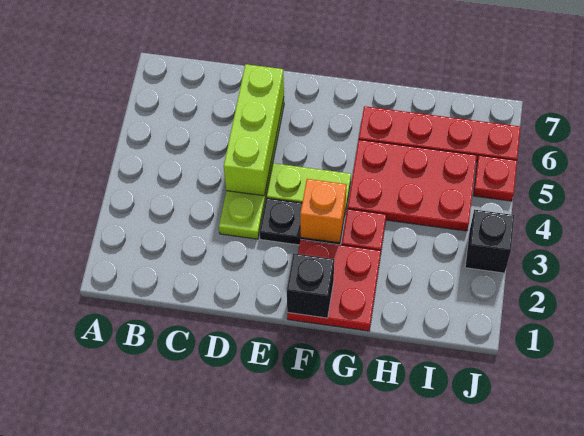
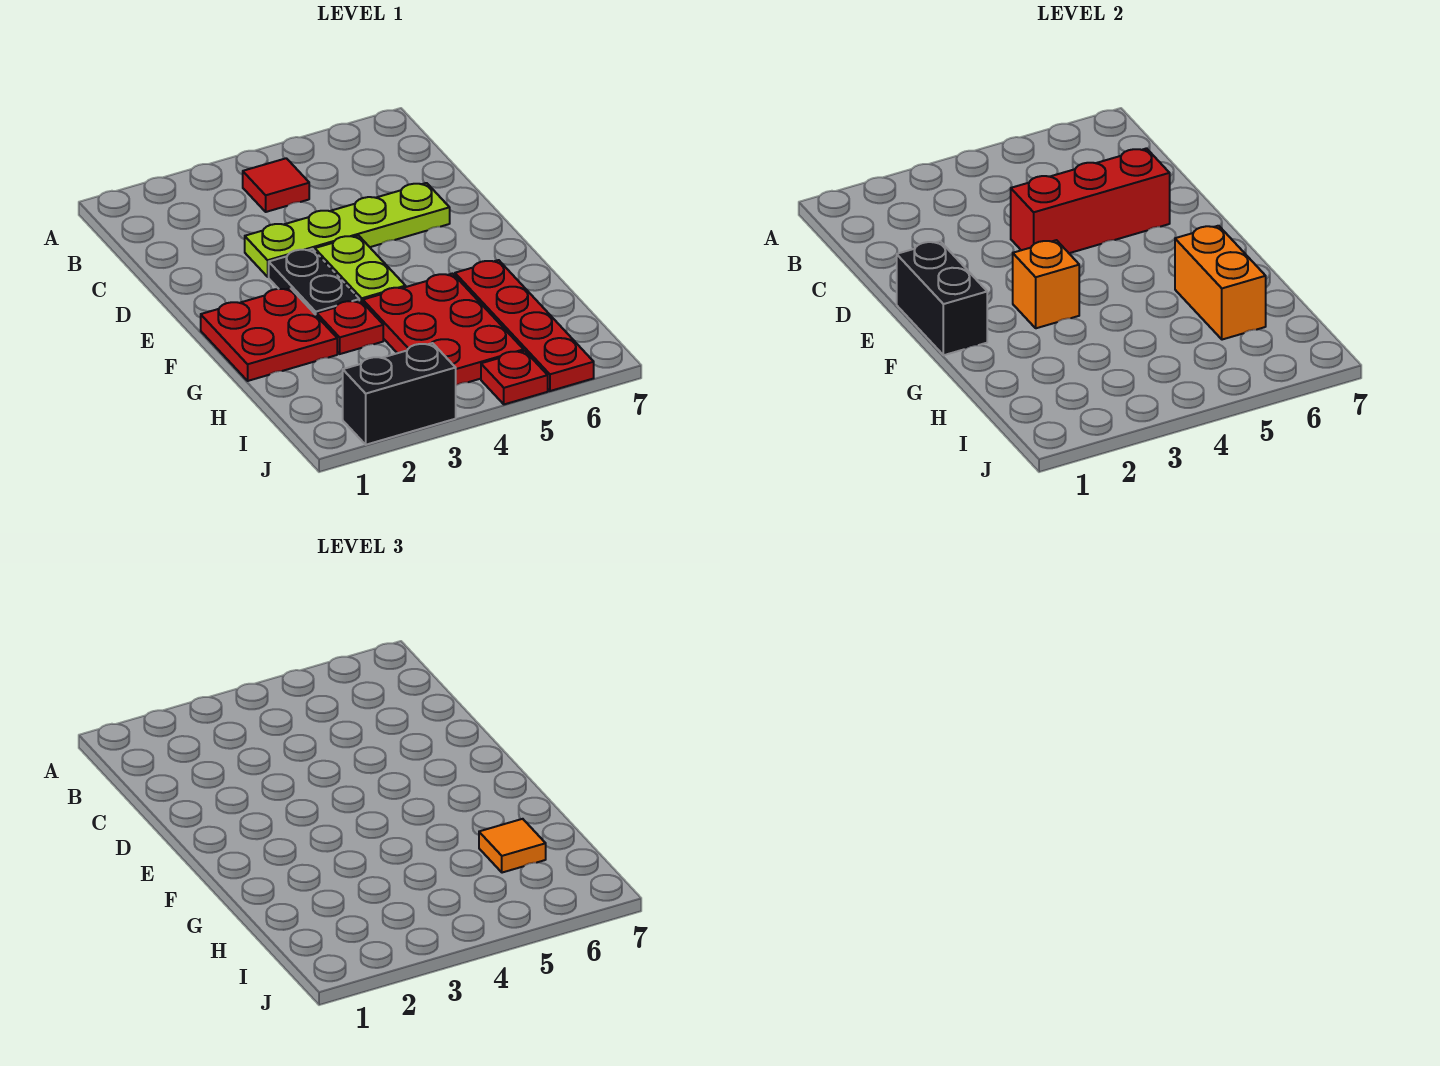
none -> red 1x1 tile [243,158,309,212]
lime 1x3 brick [224,64,284,196] -> red 1x3 brick [1011,148,1170,253]
black 1x1 brick [287,254,334,318] -> black 1x2 brick [897,241,987,355]
none -> orange 1x2 brick [1175,226,1266,340]
none -> orange 1x1 tile [479,819,546,873]
black 1x1 brick [465,210,514,273] -> black 1x2 brick [343,343,456,445]

